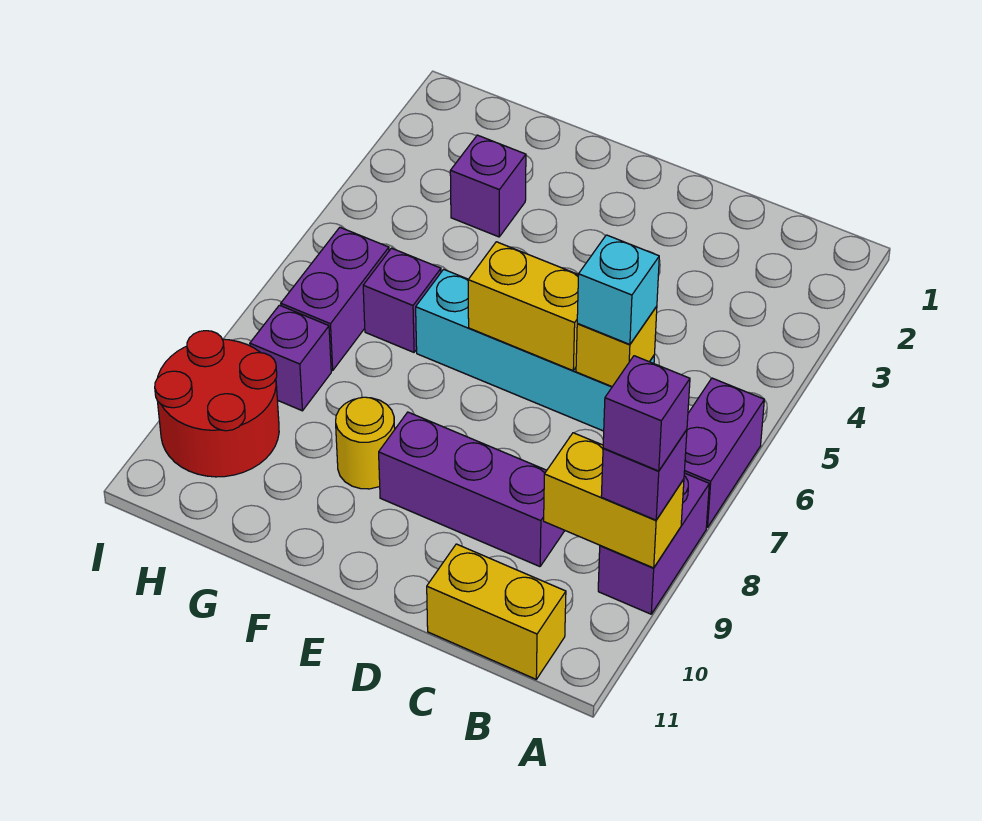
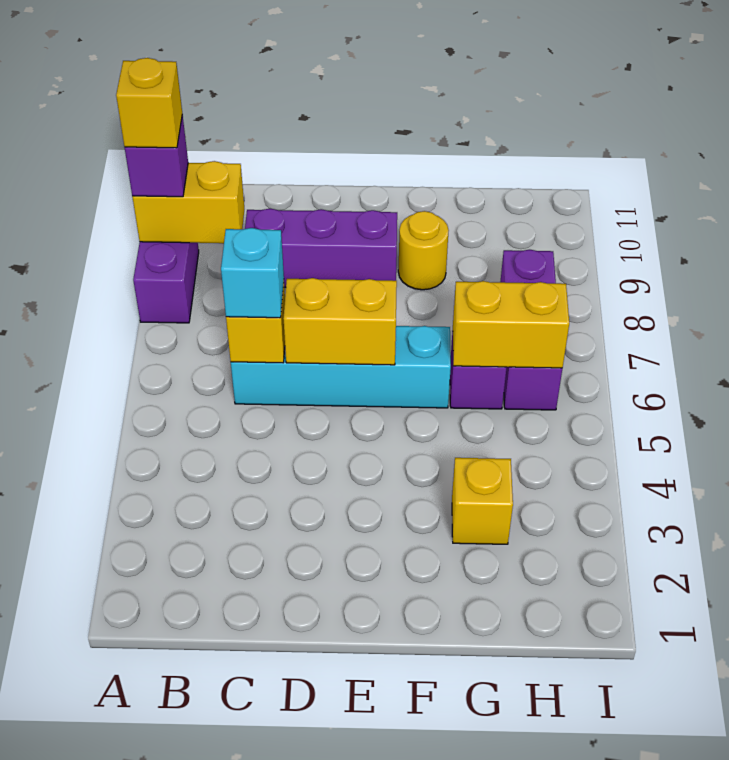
purple 1x2 brick [684,378,764,528] -> none
purple 1x1 brick [603,356,690,471] -> yellow 1x1 brick [116,58,182,148]
yellow 1x2 brick [427,544,566,679] -> yellow 1x2 brick moved to [453,281,569,368]
purple 1x1 brick [450,135,526,237] -> yellow 1x1 brick [452,458,513,544]
red 2x2 round brick [155,331,279,477] -> none

